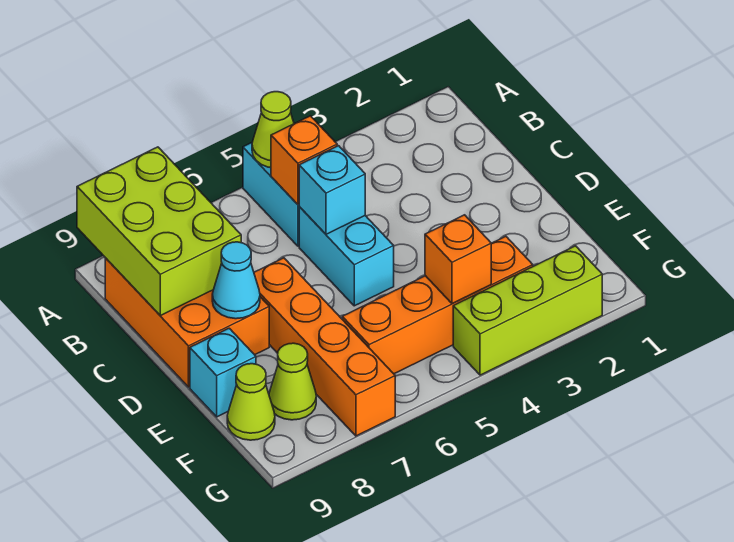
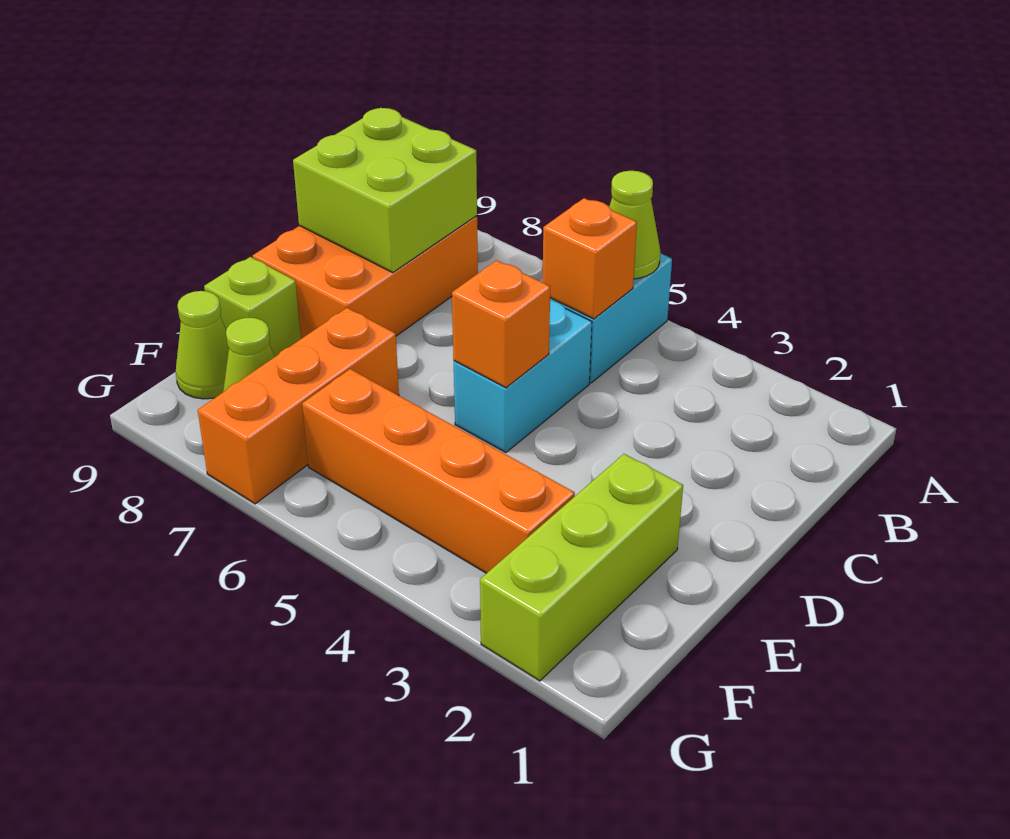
lime 2x3 brick [77,147,241,316] -> lime 2x2 brick [293,108,477,273]
cyan 1x1 brick [299,146,365,234] -> none
orange 1x4 brick [254,258,395,436] -> orange 1x3 brick [198,308,399,504]
cyan 1x1 cone [212,242,260,319] -> none
cyan 1x1 brick [190,328,256,417] -> lime 1x1 brick [204,257,301,357]
orange 1x1 brick [425,215,491,304] -> orange 1x1 brick moved to [452,261,550,388]
lime 1x3 brick [453,246,602,375] -> lime 1x3 brick turned to [480,454,683,681]

